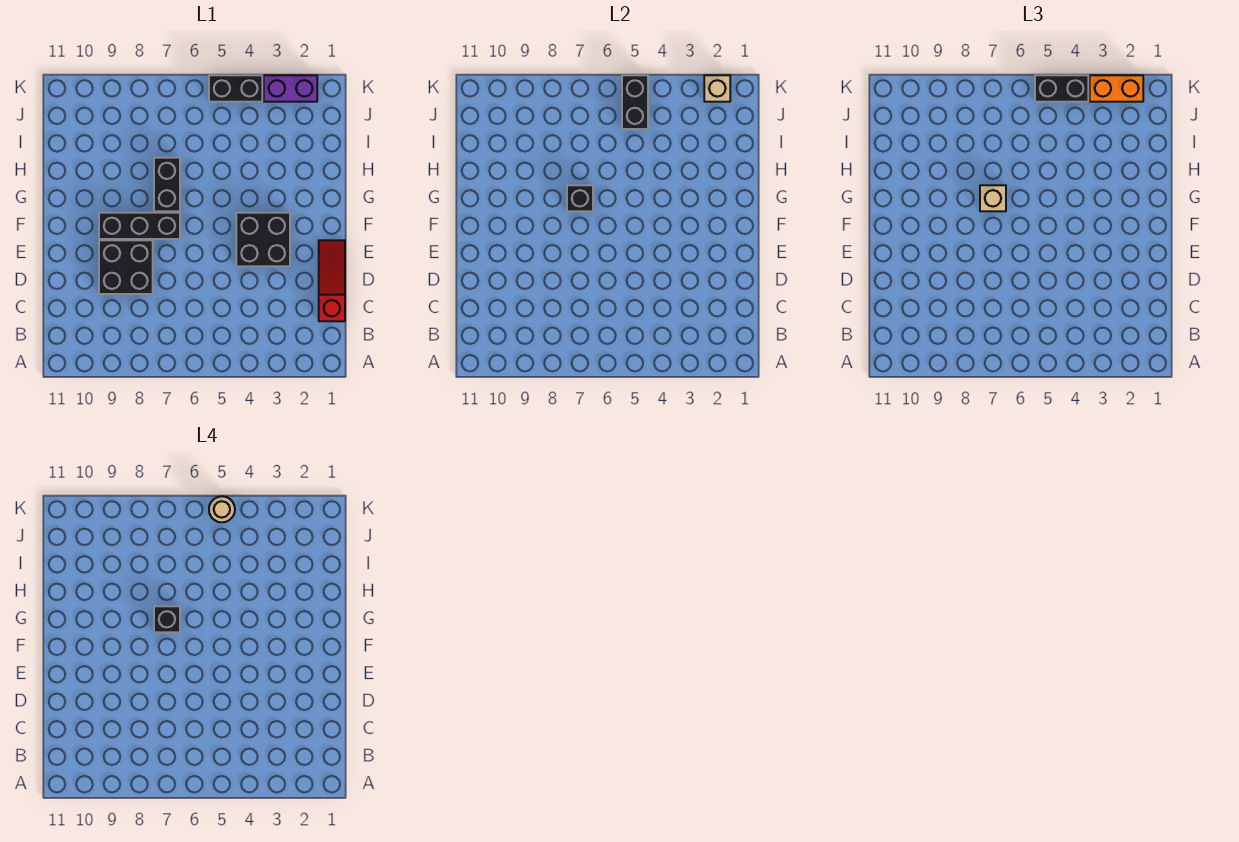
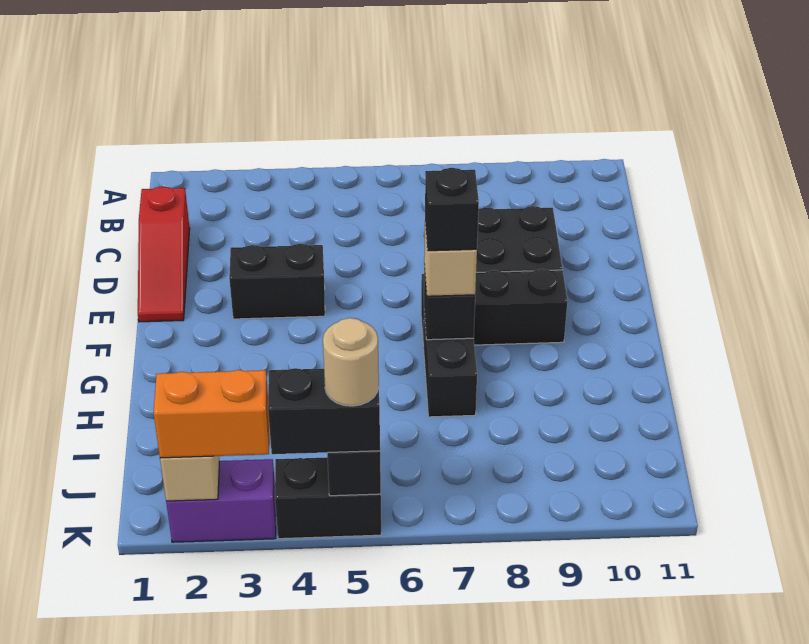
black 2x2 brick [236,213,290,266] -> black 1x2 brick [229,244,325,319]

